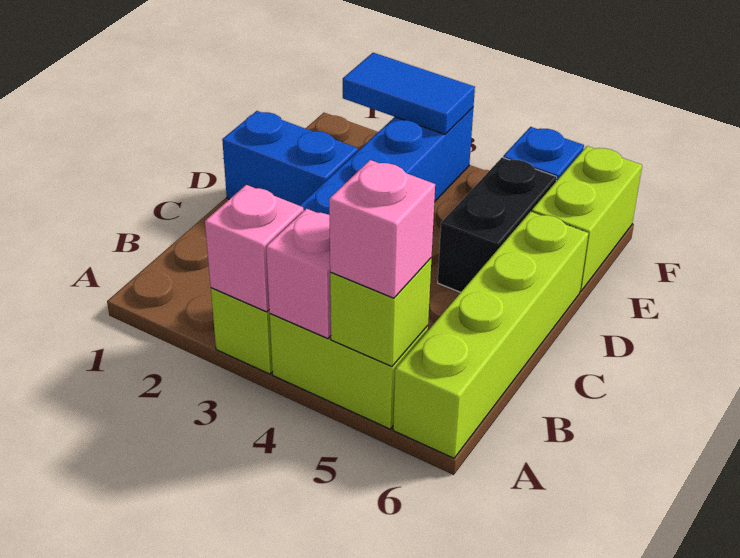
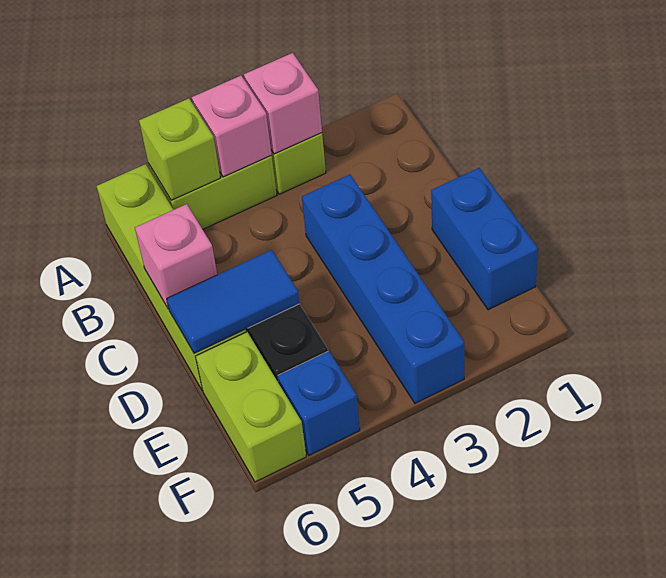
pink 1x1 brick [329,160,435,298] -> pink 1x1 brick moved to [135,204,217,309]
blue 1x2 brick [222,111,358,206] -> blue 1x2 brick turned to [431,168,538,310]
blue 1x2 tile [343,53,475,134] -> blue 1x2 tile moved to [167,250,300,354]

